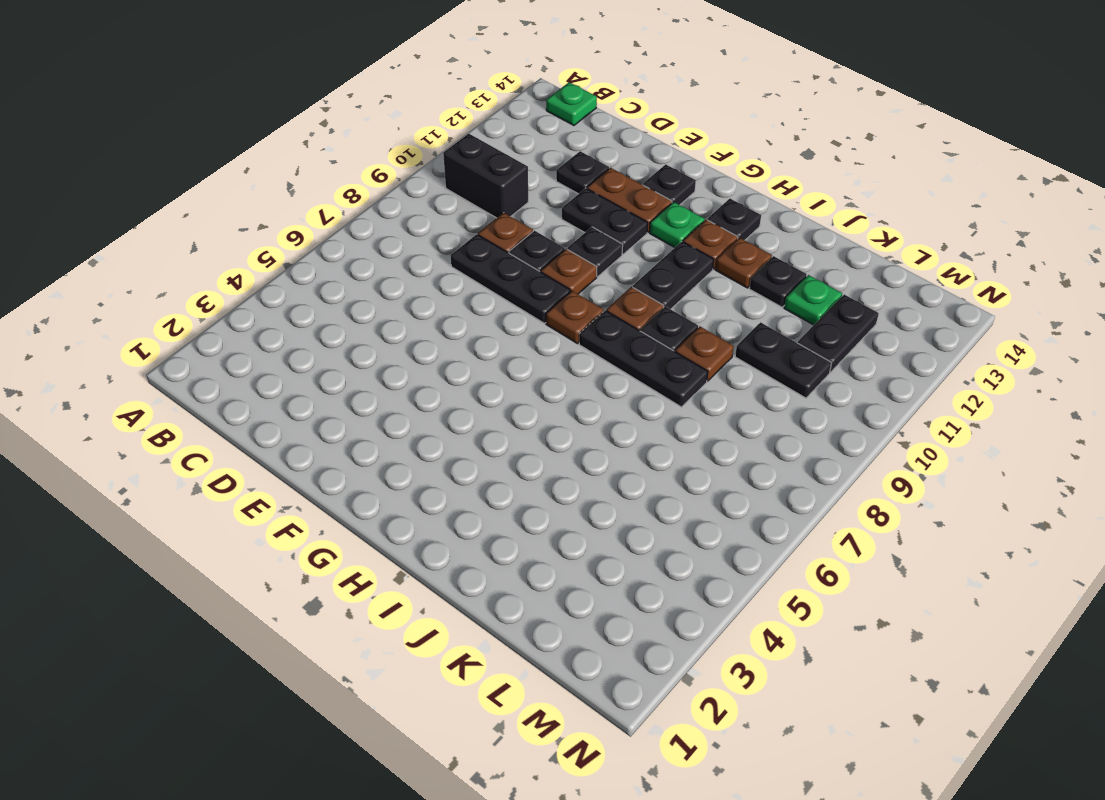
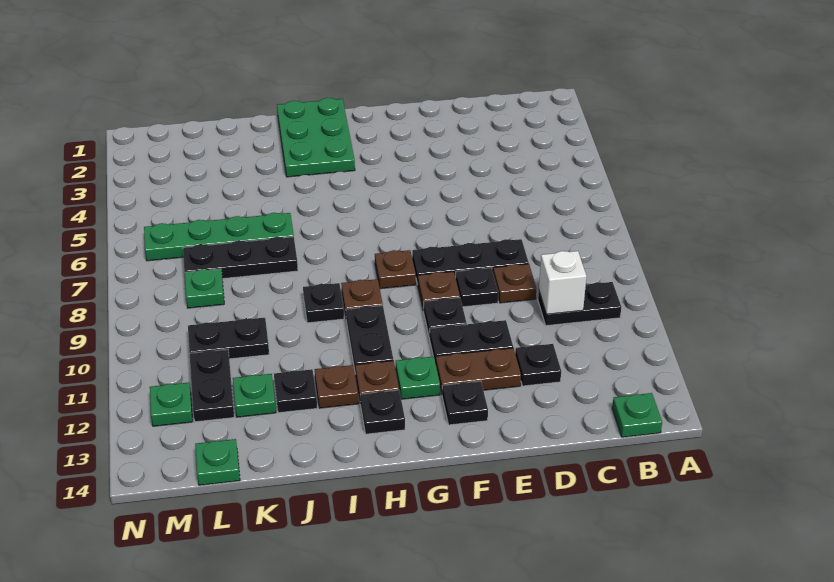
black 1x2 brick [443,134,528,218] -> black 1x2 plate [538,282,621,326]
none -> white 1x1 brick [539,251,587,314]
none -> green 2x3 plate [277,98,355,177]
black 1x3 plate [579,310,708,407] -> black 1x3 plate moved to [183,237,298,279]
none -> green 1x4 plate [144,213,294,261]
brown 1x1 plate [675,327,734,381] -> none
none -> green 1x1 plate [185,269,224,308]
none -> green 1x1 plate [195,439,240,485]
none -> green 1x1 plate [150,383,193,426]

